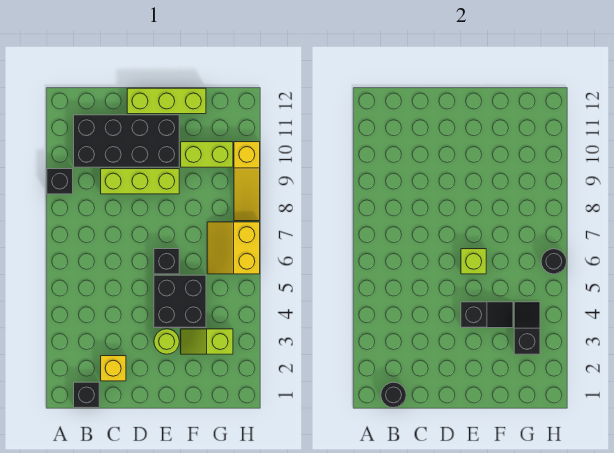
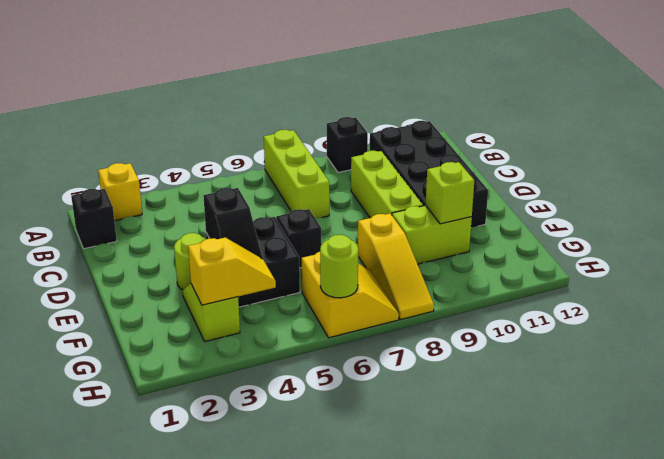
black 1x1 round brick [381,382,406,408] -> none
yellow 1x1 brick [101,356,126,381] -> yellow 1x1 brick moved to [98,163,142,221]
lime 1x3 brick [127,88,206,114] -> lime 1x3 brick moved to [264,130,329,218]
lime 1x1 brick [461,249,486,274] -> lime 1x1 brick moved to [425,162,474,224]
lime 1x2 brick [181,142,233,167] -> lime 1x2 brick turned to [392,205,472,264]
black 1x2 slope [514,302,540,354] -> yellow 1x2 slope [188,237,276,305]
yellow 2x2 slope [207,222,260,274] -> yellow 2x2 slope turned to [302,252,399,338]
black 1x1 round brick [541,249,567,274] -> lime 1x1 round brick [320,235,358,298]
yellow 1x3 slope [234,142,260,221] -> yellow 1x3 slope turned to [358,214,434,320]

